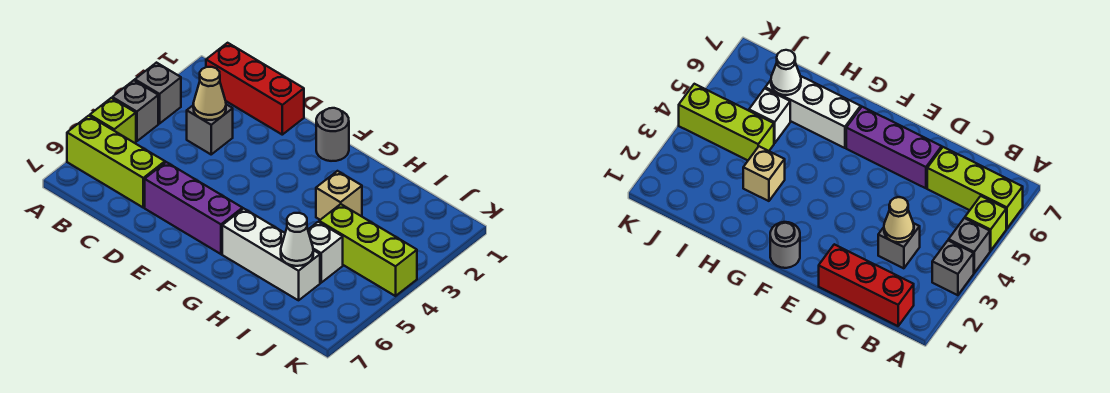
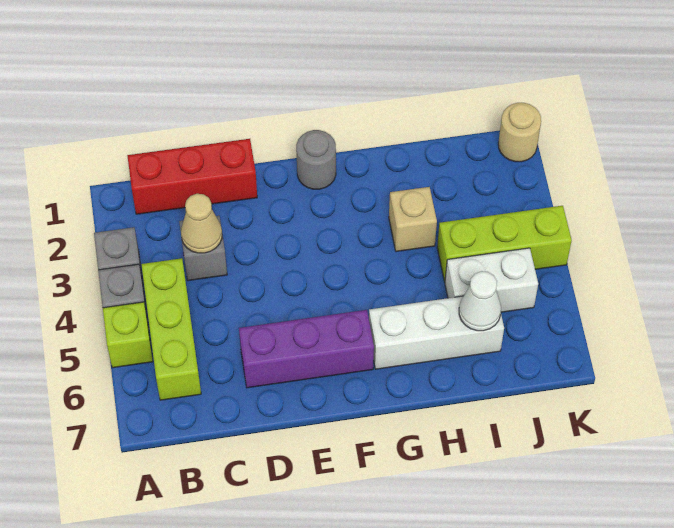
lime 1x3 brick [67,116,165,207] -> lime 1x3 brick turned to [141,258,201,400]
white 1x1 brick [308,222,343,283] -> white 1x2 brick [445,248,538,312]
none -> tan 1x1 round brick [498,103,541,162]

